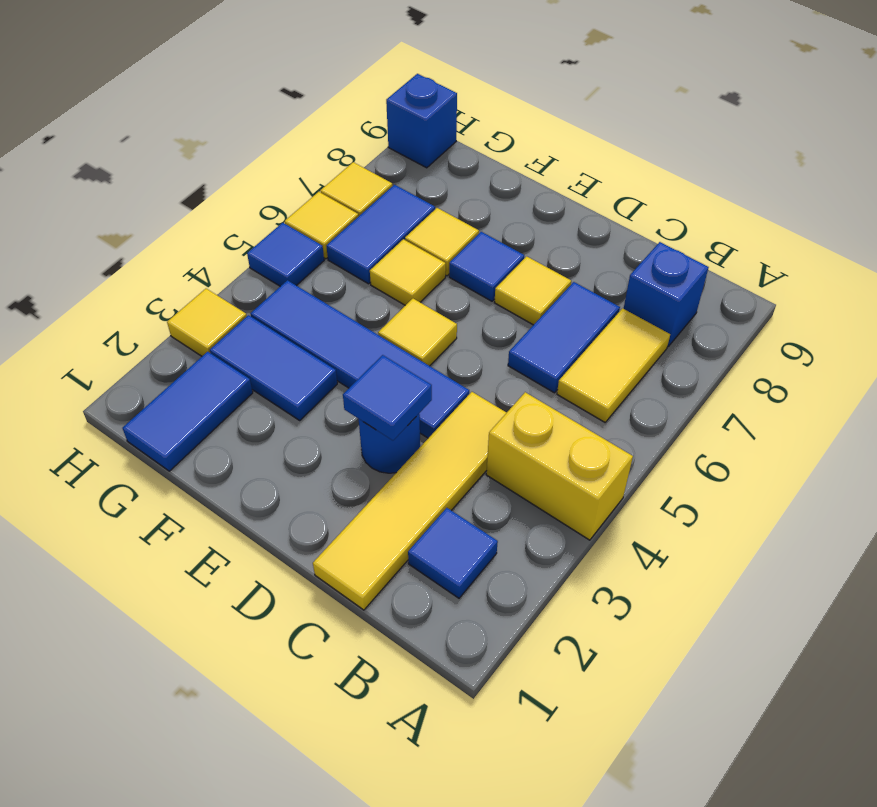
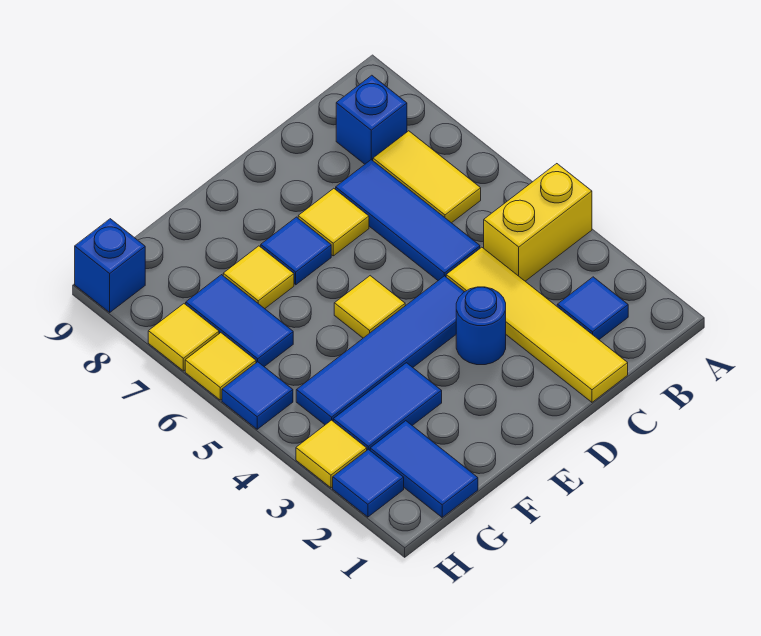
blue 1x2 tile [508,282,620,393] -> blue 1x3 tile [336,160,480,280]
blue 1x1 tile [343,355,432,440] -> blue 1x1 tile moved to [333,449,404,517]
yellow 1x1 tile [370,239,446,305] -> none

